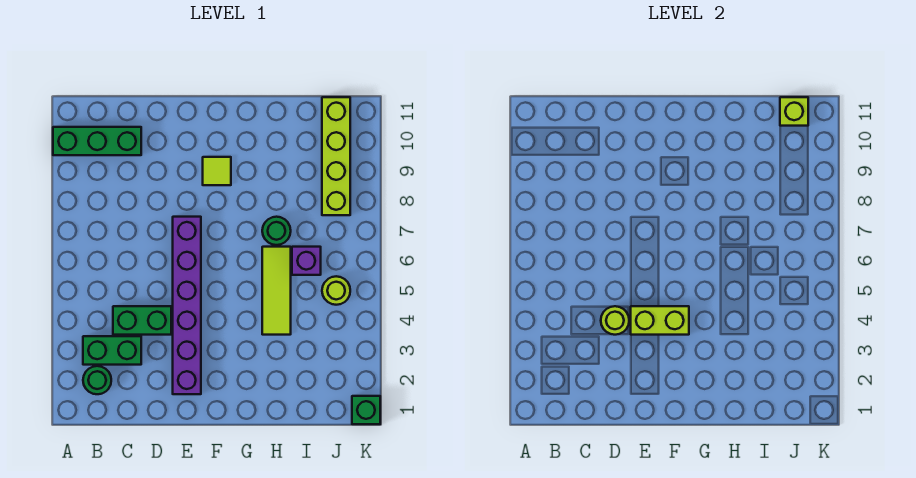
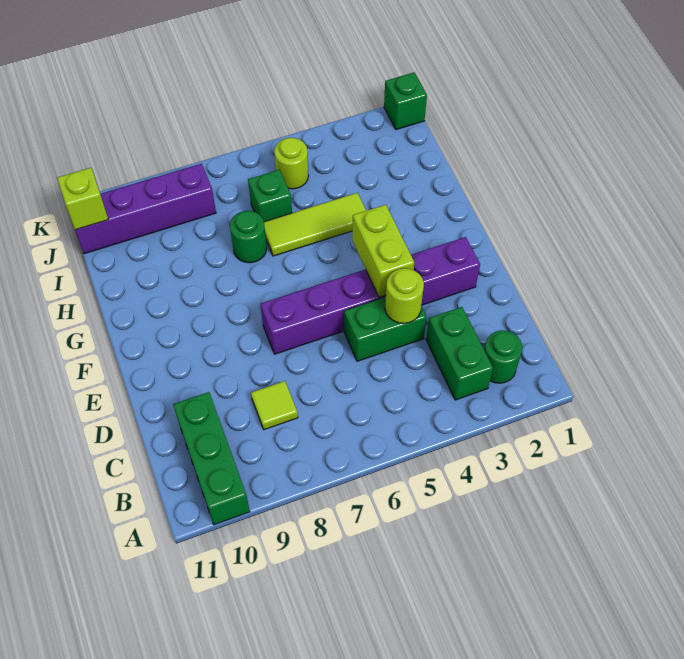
green 1x2 brick [113,306,171,335] -> green 1x2 brick turned to [344,297,427,361]
lime 1x1 tile [203,157,231,185] -> lime 1x1 tile moved to [251,381,298,430]
purple 1x1 brick [292,247,321,275] -> green 1x1 brick [248,170,292,222]
lime 1x4 brick [322,97,350,215] -> purple 1x4 brick [75,164,216,254]

